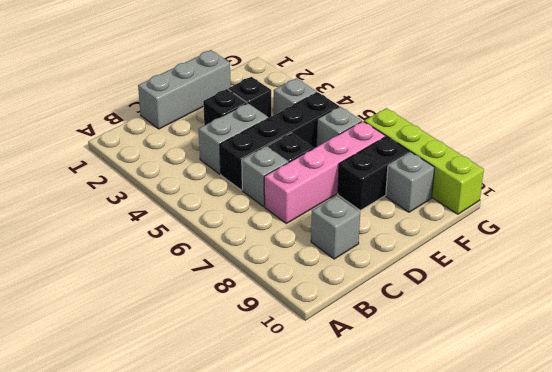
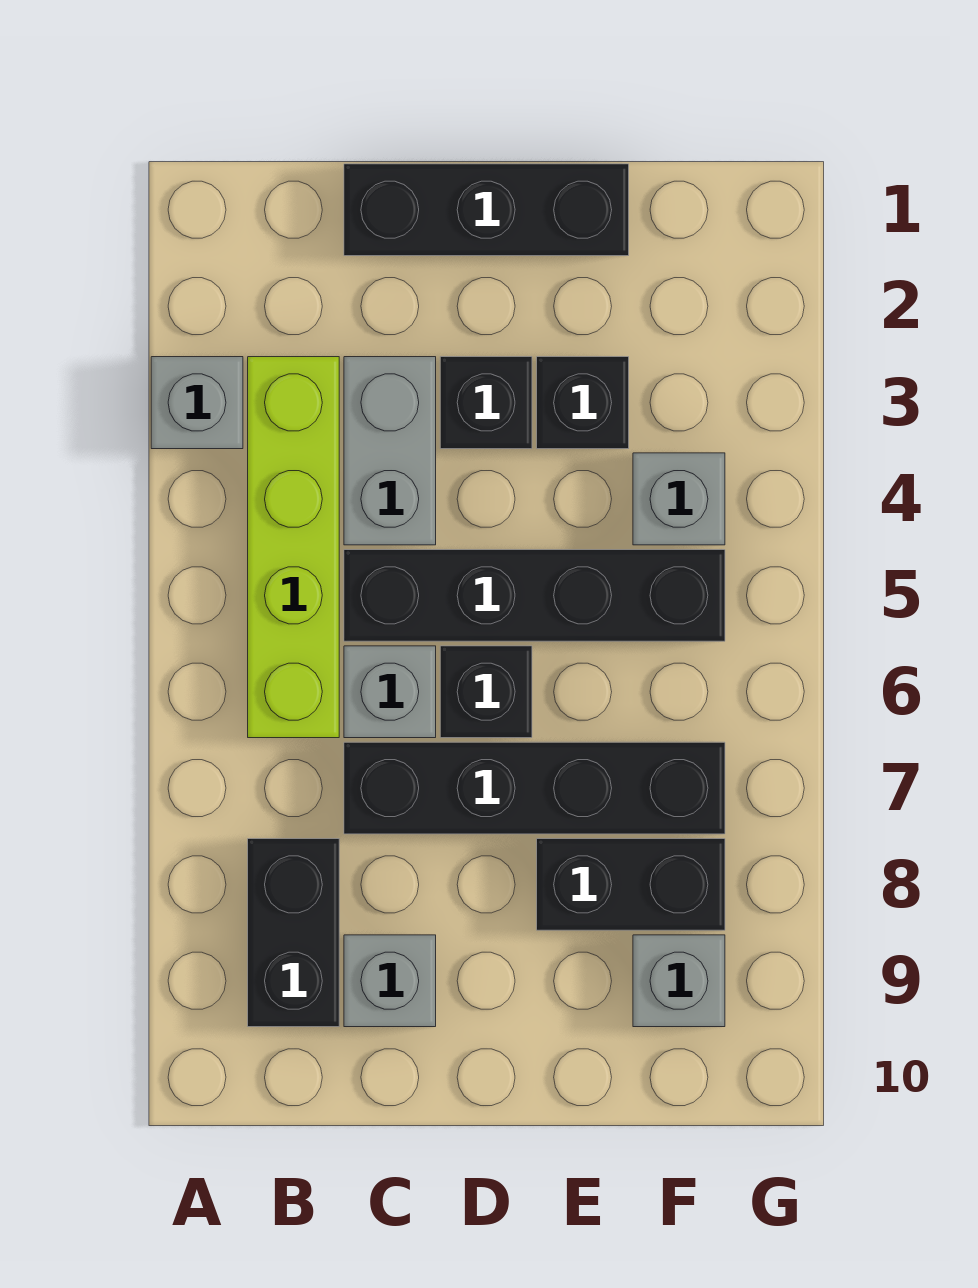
none -> black 1x2 brick [248,839,339,1027]
grey 1x3 brick [138,50,231,129] -> black 1x3 brick [344,164,629,256]
grey 1x2 brick [198,103,268,174] -> grey 1x2 brick turned to [344,357,436,545]
pink 1x4 brick [264,121,385,223] -> black 1x4 brick [344,742,725,834]
grey 1x1 brick [317,107,362,147] -> grey 1x1 brick moved to [151,357,243,449]
lime 1x4 brick [364,108,484,214] -> lime 1x4 brick moved to [248,357,339,738]

